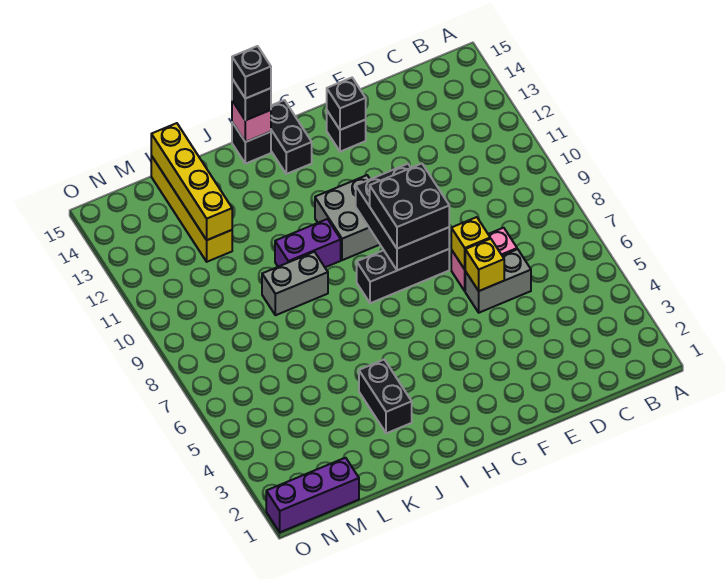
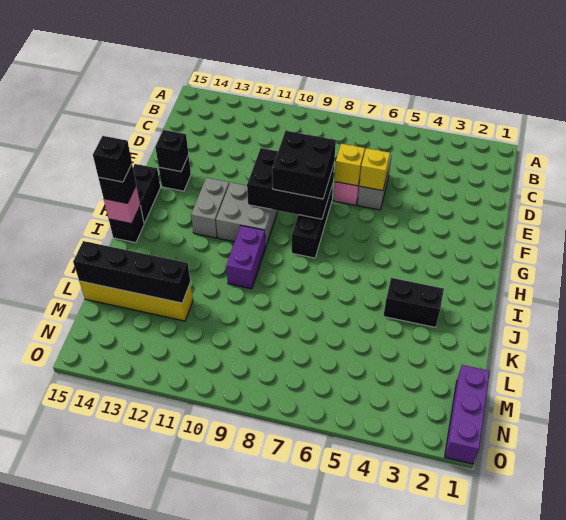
black 1x2 brick [271,100,312,174] -> black 1x2 brick turned to [133,164,160,223]
grey 1x2 brick [262,252,328,315] -> grey 1x2 brick moved to [191,178,229,238]
yellow 1x4 brick [151,123,232,240] -> black 1x4 brick [73,241,190,303]

